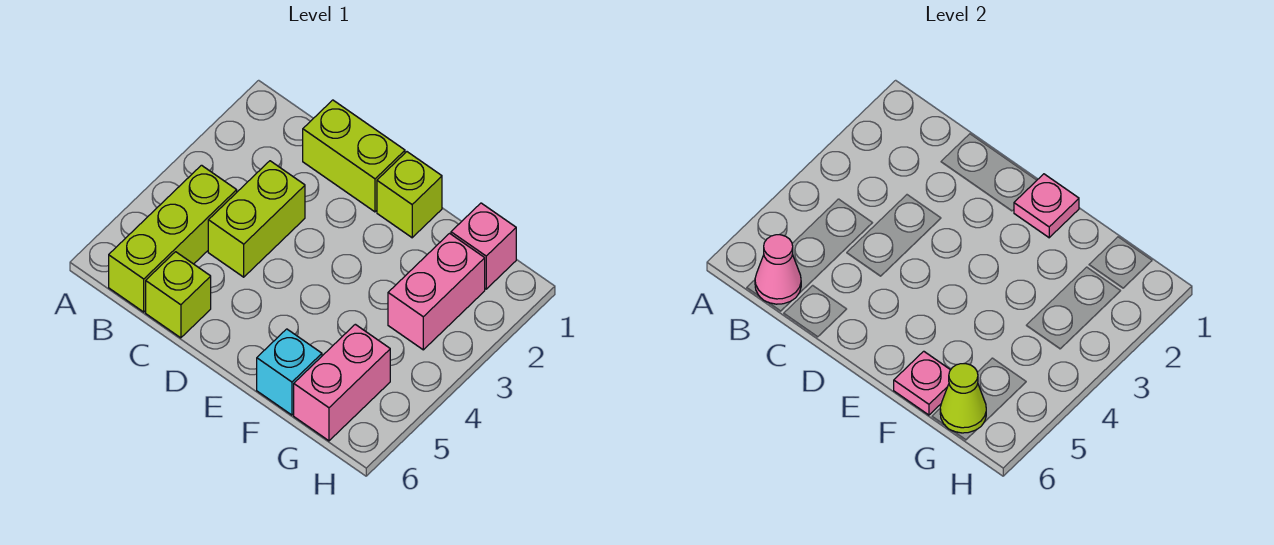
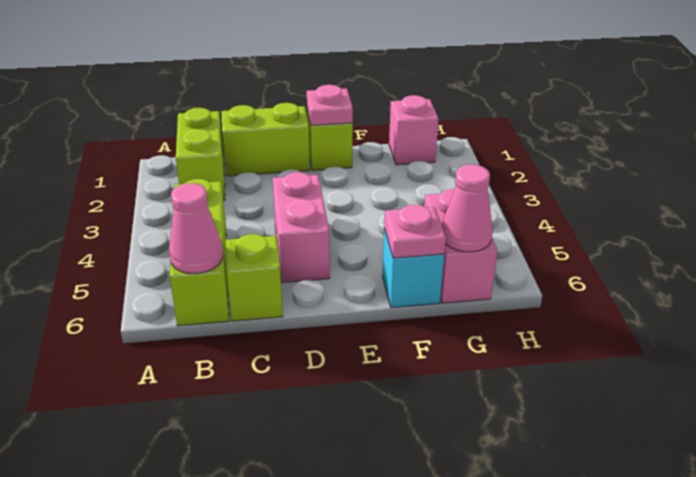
lime 1x2 brick [208,161,305,277] -> lime 1x2 brick moved to [176,108,225,200]
pink 1x2 brick [388,233,485,350] -> pink 1x2 brick moved to [273,172,330,282]
lime 1x1 cone [940,364,986,433] -> pink 1x1 cone [442,164,493,252]

